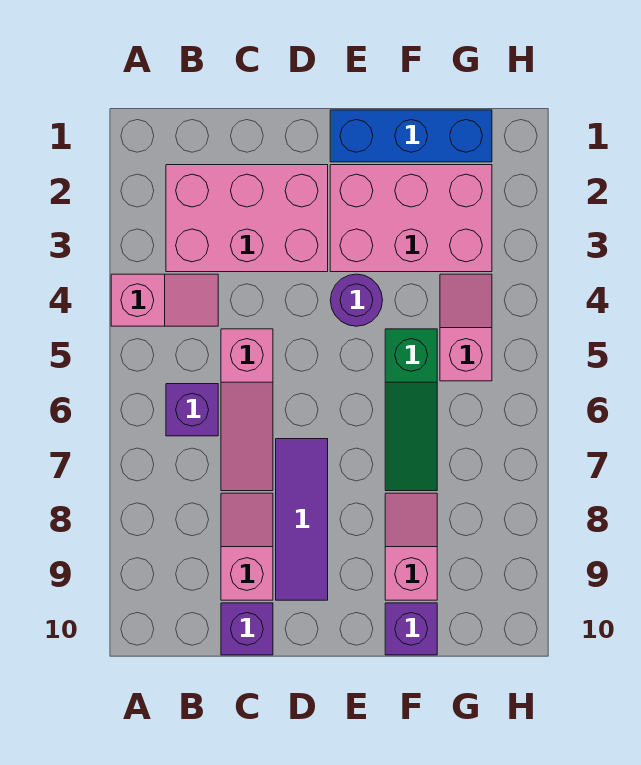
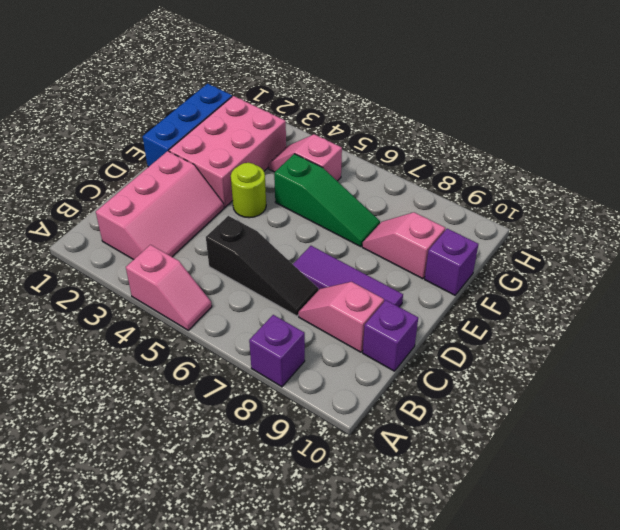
pink 1x2 slope [111,274,218,326] -> pink 1x2 slope turned to [126,245,212,330]
pink 2x3 brick [166,165,328,272] -> pink 2x3 slope [96,151,224,260]
purple 1x1 brick [166,384,218,436] -> purple 1x1 brick moved to [249,315,305,387]
pink 1x3 slope [221,329,273,491] -> black 1x3 slope [206,216,318,316]
purple 1x1 round brick [330,274,383,326] -> lime 1x1 round brick [231,163,266,218]

